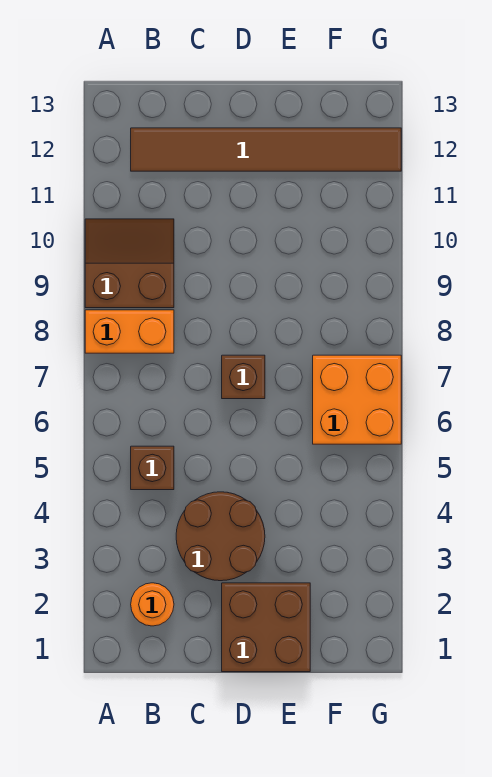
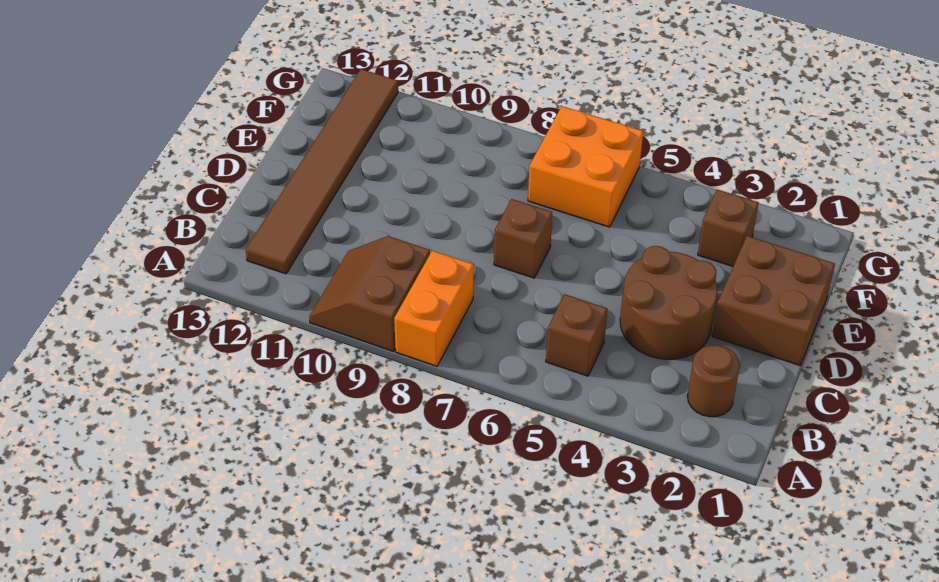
orange 1x1 round brick [131,583,174,626] -> brown 1x1 round brick [687,345,740,417]
none -> brown 1x1 brick [698,190,759,266]

